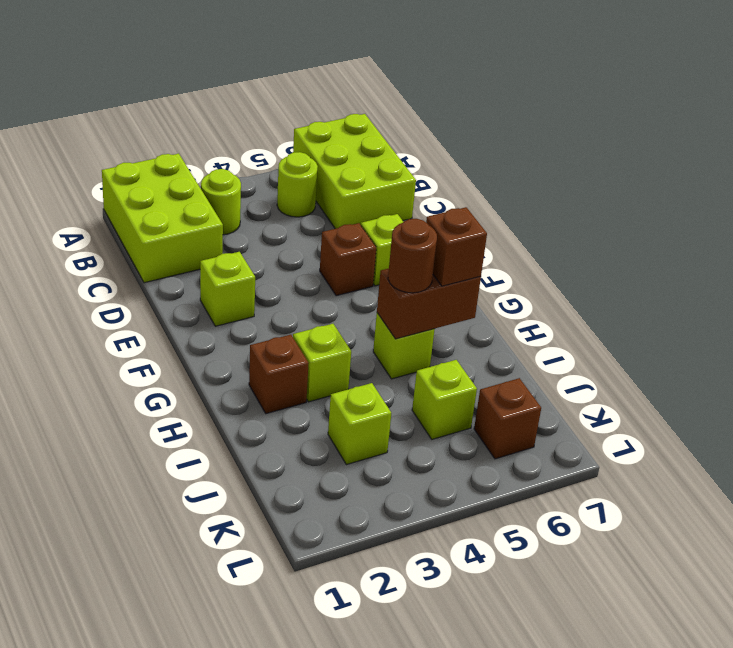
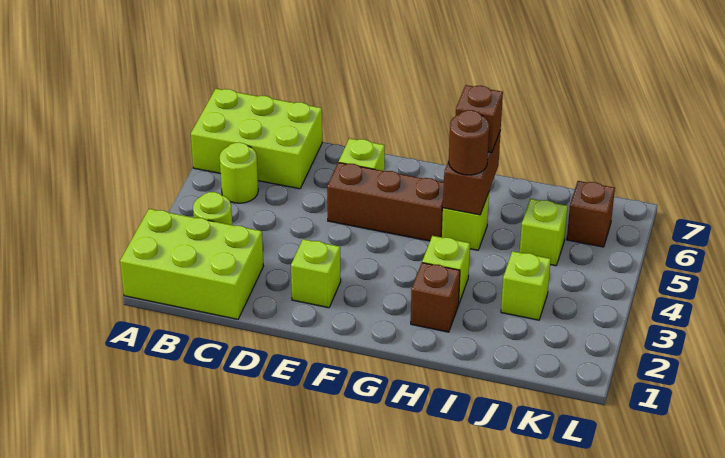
brown 1x1 brick [320,223,376,296] -> brown 1x3 brick [327,162,444,241]

